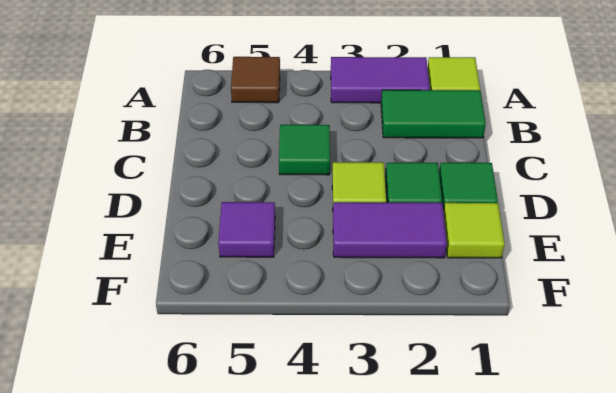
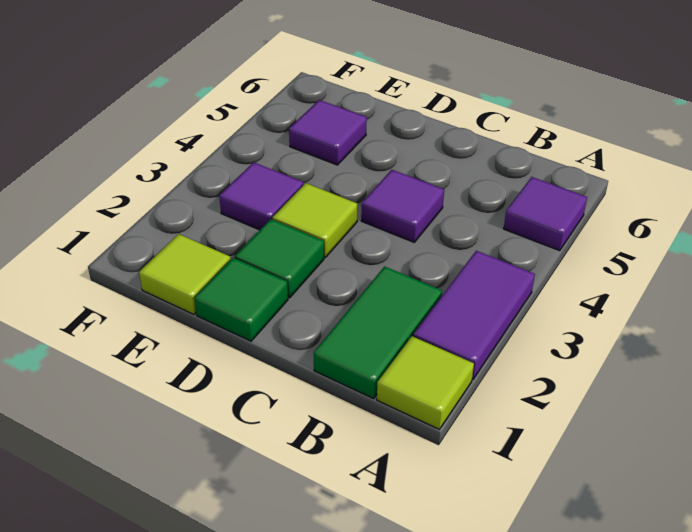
brown 1x1 tile [231,57,280,103] -> purple 1x1 tile [504,177,587,251]
green 1x1 tile [279,125,330,175] -> purple 1x1 tile [361,170,444,242]
purple 1x2 tile [333,202,447,258] -> purple 1x1 tile [219,162,303,230]

